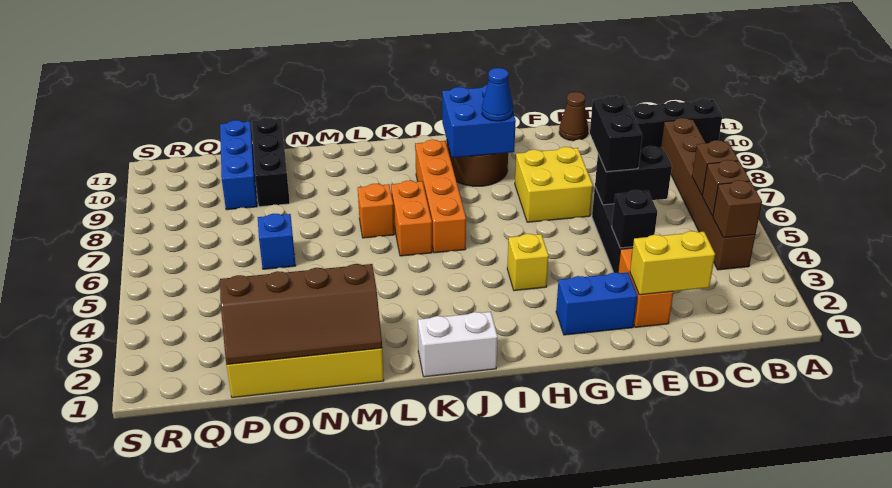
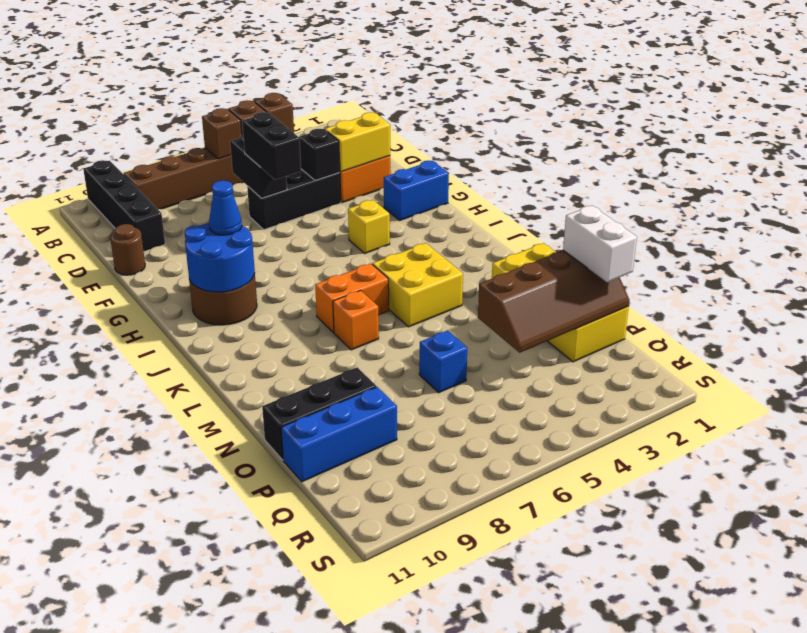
yellow 1x2 brick [630,231,715,295] -> yellow 1x2 brick turned to [325,112,390,172]
black 1x2 brick [590,96,642,172] -> black 1x2 brick turned to [242,112,301,179]
brown 1x1 cone [559,92,588,141] -> brown 1x1 round brick [110,224,145,275]
blue 1x2 brick [556,272,637,335] -> blue 1x2 brick turned to [384,160,449,220]
yellow 2x2 brick [515,147,593,222] -> yellow 2x2 brick moved to [372,243,463,327]
blue 2x2 brick [442,85,516,158] -> blue 2x2 round brick [185,223,255,292]
white 1x2 brick [418,312,498,377] -> white 1x2 brick moved to [563,206,637,282]
orange 1x4 brick [415,140,466,253] -> none
brown 2x4 slope [220,264,382,365] -> brown 2x4 slope turned to [478,250,629,353]

